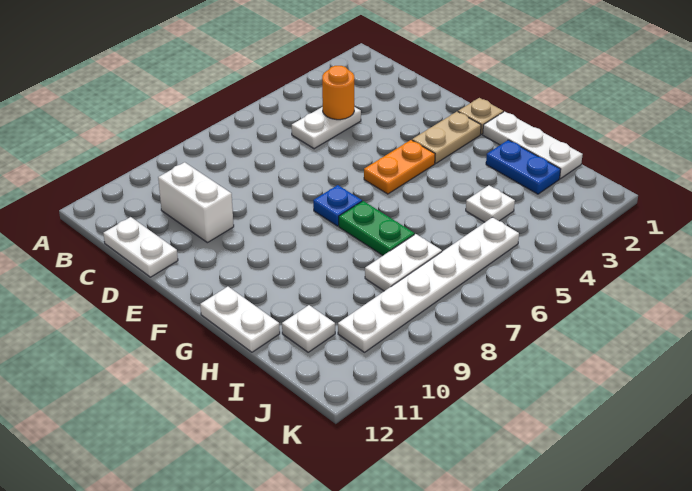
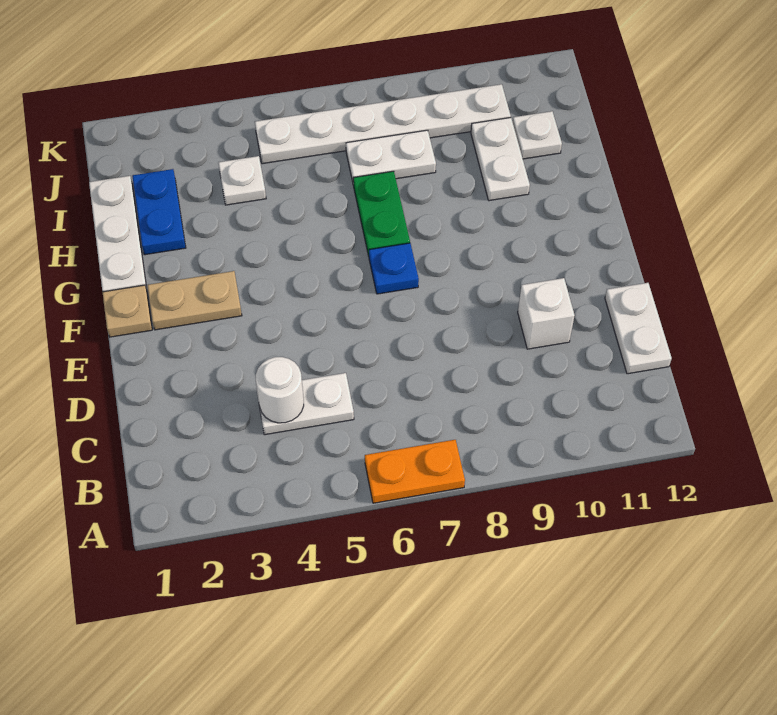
orange 1x1 round brick [322,66,354,120] -> white 1x1 round brick [256,357,304,423]
white 1x2 brick [158,162,234,243] -> white 1x1 brick [518,278,575,349]
orange 1x2 plate [364,140,435,194] -> orange 1x2 plate moved to [365,440,465,503]
white 1x2 plate [200,287,280,352] -> white 1x2 plate moved to [471,118,530,201]

